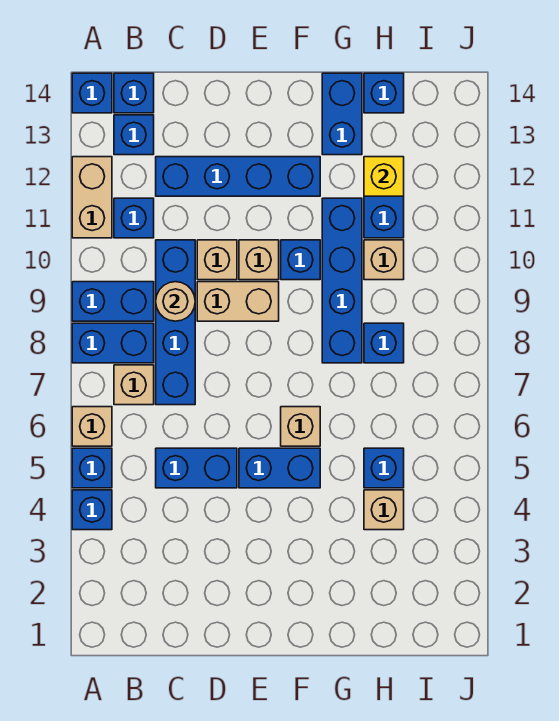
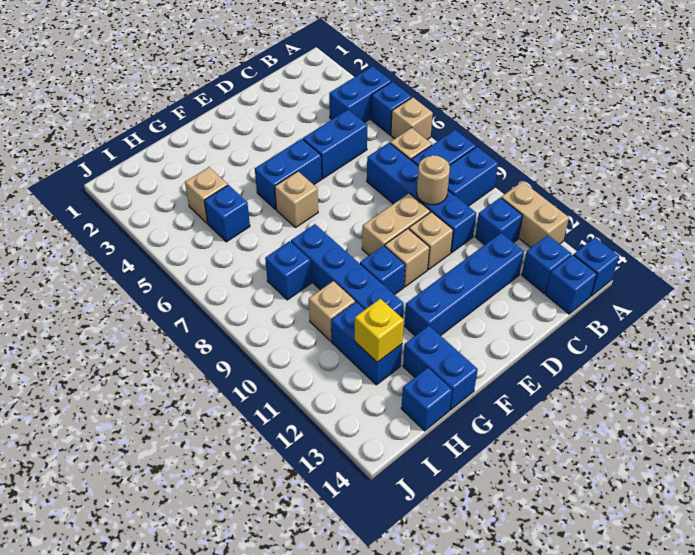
blue 1x1 brick [72,490,112,530] -> blue 1x2 brick [329,66,391,123]

